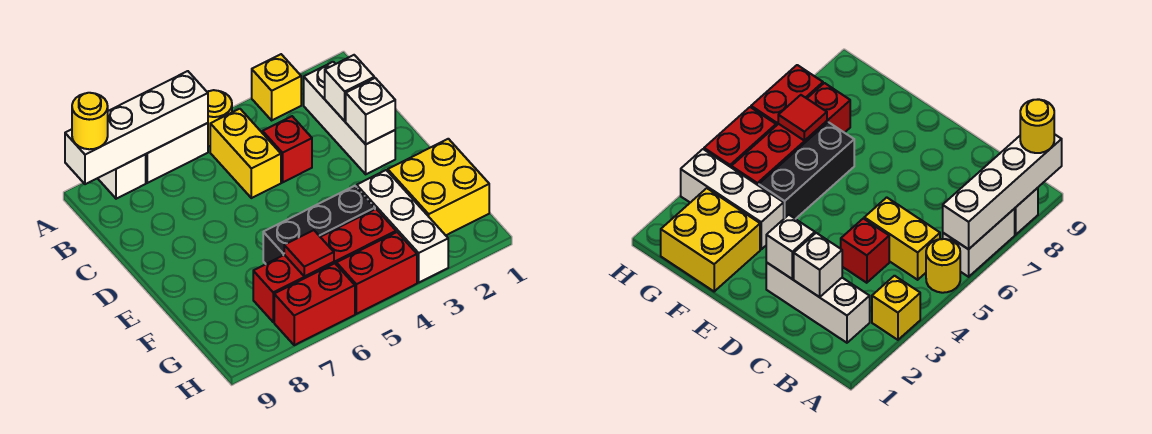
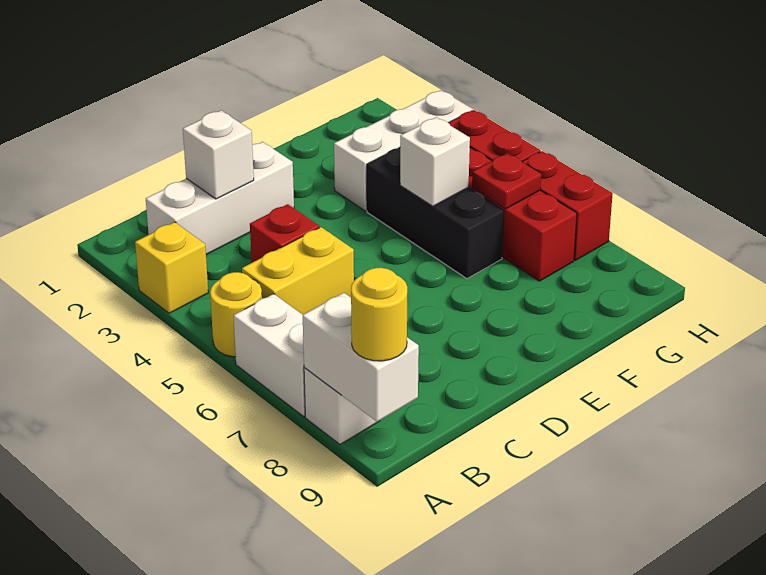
white 1x4 brick [65,71,208,184] -> white 1x2 brick [303,293,419,422]
white 1x1 brick [346,78,395,144] -> white 1x1 brick moved to [400,117,470,206]
yellow 2x2 brick [388,139,489,235] -> none
red 1x1 tile [284,230,334,276] -> red 1x1 plate [472,153,541,209]

